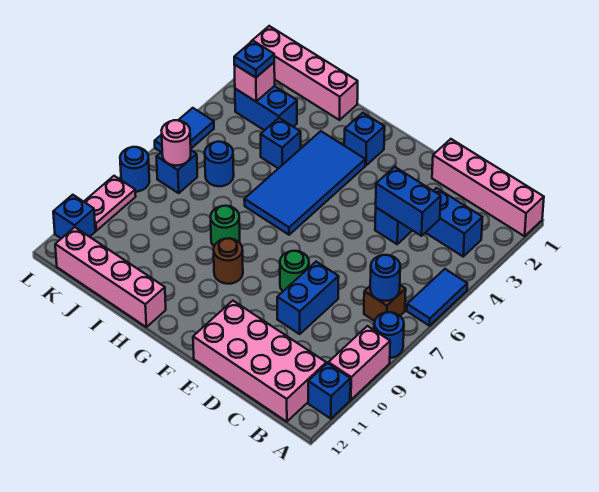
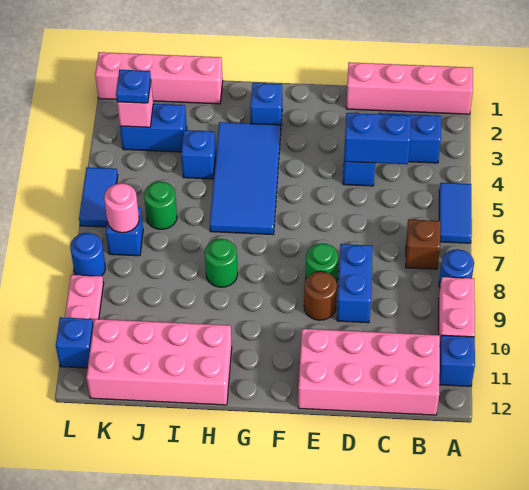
blue 1x1 round brick [370,255,400,301] -> none
brown 1x1 round brick [214,238,243,284] -> brown 1x1 round brick moved to [304,271,337,320]
pink 1x4 brick [55,227,166,327] -> pink 2x4 brick [86,319,232,405]
blue 1x1 round brick [205,142,234,186] -> green 1x1 round brick [144,182,177,229]

